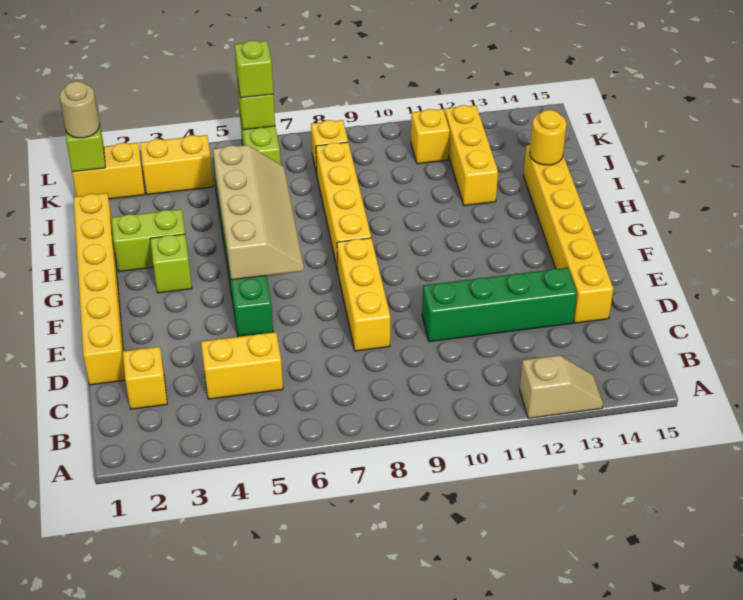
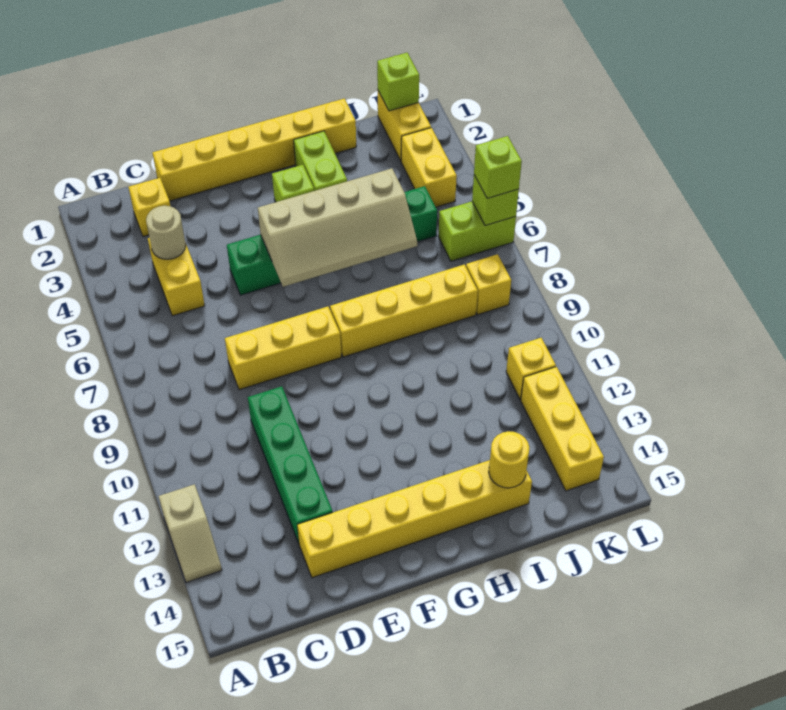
yellow 1x3 brick [445,105,498,206] -> yellow 1x3 brick turned to [521,367,604,491]
tan 1x1 round brick [59,81,99,138] -> tan 1x1 round brick moved to [146,206,186,259]

